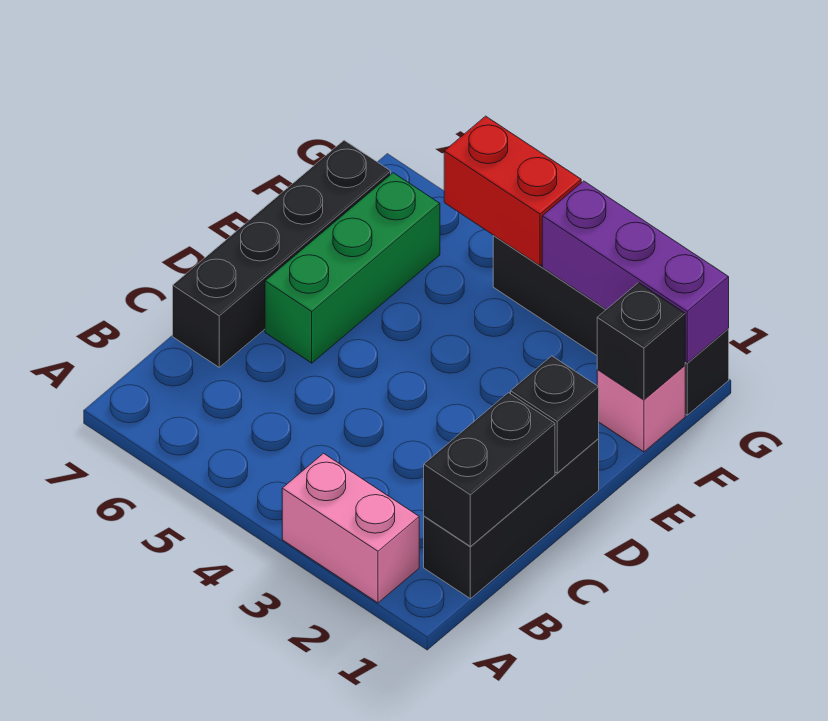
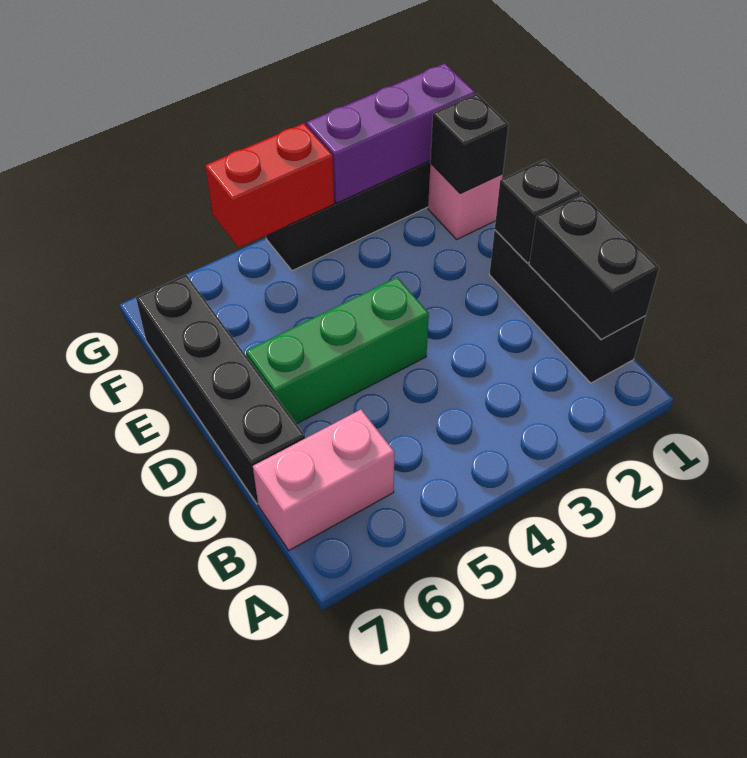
pink 1x2 brick [282,453,419,603] -> pink 1x2 brick moved to [253,410,395,550]
green 1x3 brick [265,173,440,363] -> green 1x3 brick turned to [246,277,429,424]

